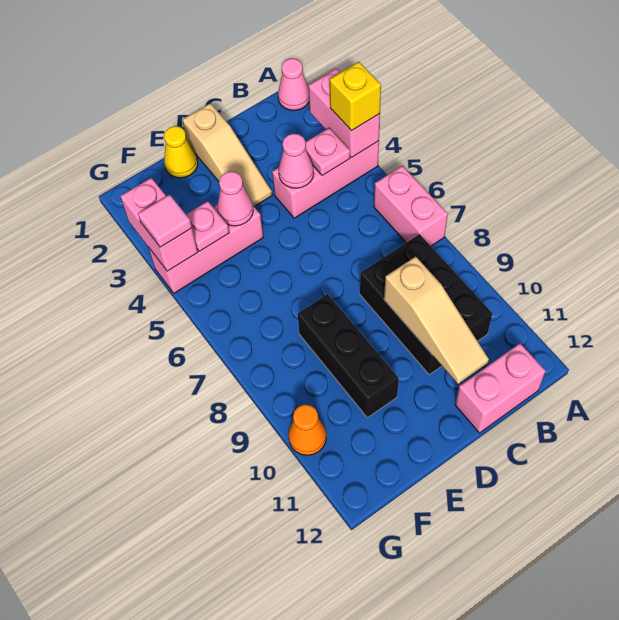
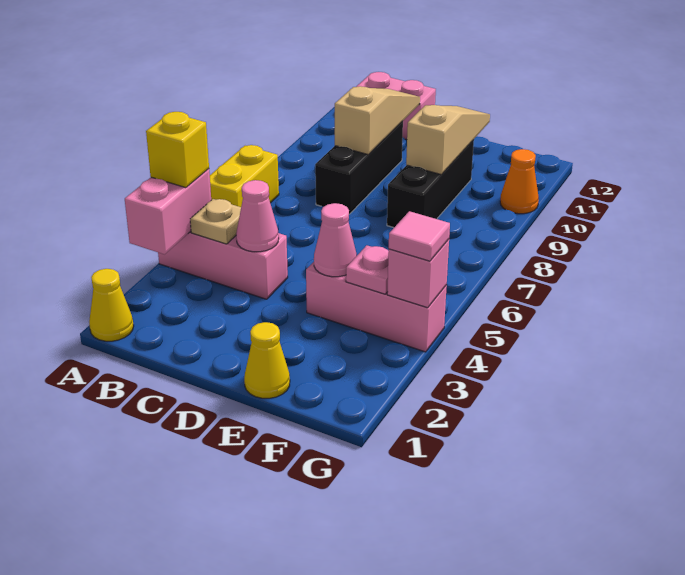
pink 1x1 cone [278,58,309,110] -> yellow 1x1 cone [89,269,134,341]
pink 1x2 brick [374,166,448,246] -> yellow 1x2 brick [210,145,279,207]
pink 1x1 plate [305,128,350,176] -> tan 1x1 plate [190,199,241,244]
black 2x3 brick [360,234,492,375] -> black 1x3 brick [315,121,403,214]
tan 1x3 slope [182,103,272,207] -> tan 1x3 slope moved to [406,105,490,174]
pink 1x2 brick [120,178,198,271] -> pink 1x1 brick [387,239,449,308]

